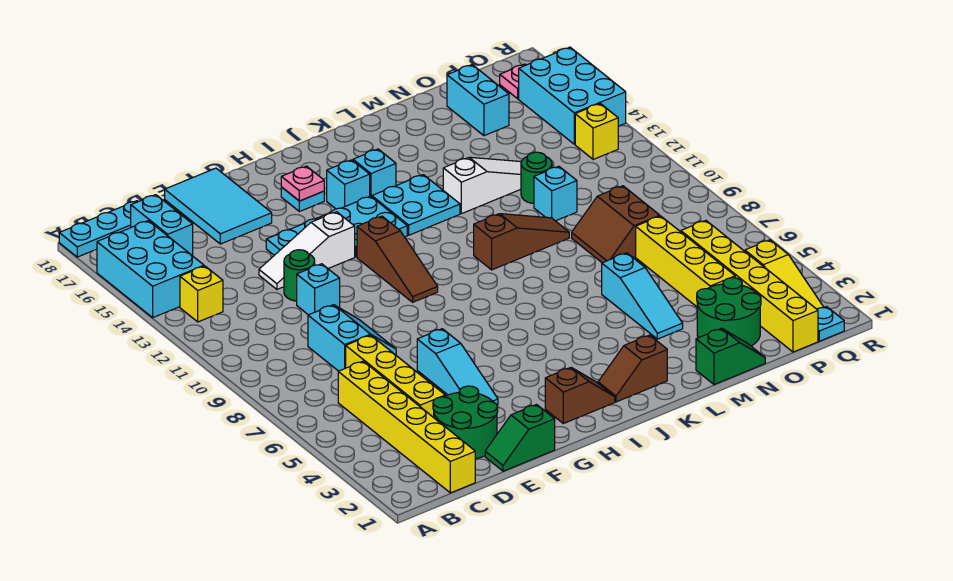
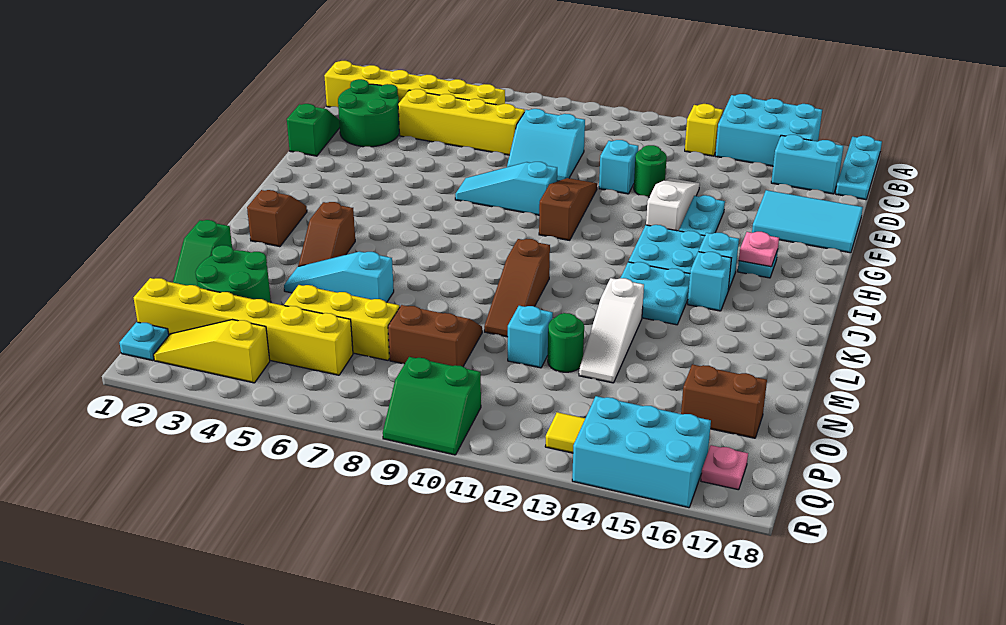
cyan 1x3 slope [417,329,498,405] -> cyan 1x3 slope moved to [455,162,557,215]
brown 1x2 slope [545,368,615,424] -> brown 1x2 slope moved to [298,202,355,266]
brown 1x3 slope [357,216,438,302] -> brown 1x3 slope turned to [539,178,597,240]
yellow 1x4 brick [636,216,735,307] -> yellow 1x3 brick [284,285,400,360]
cyan 1x2 brick [447,65,509,136] -> brown 1x2 brick [681,364,767,438]
none -> green 2x2 slope [383,357,481,455]
yellow 1x1 brick [575,104,618,159] -> yellow 1x1 tile [545,412,585,453]

